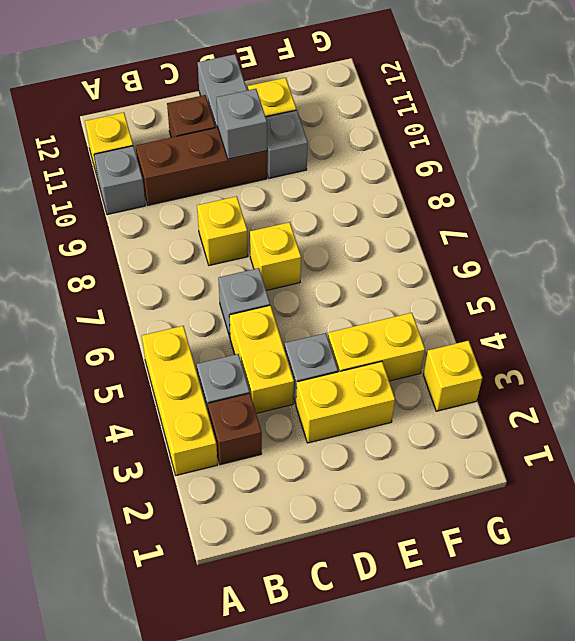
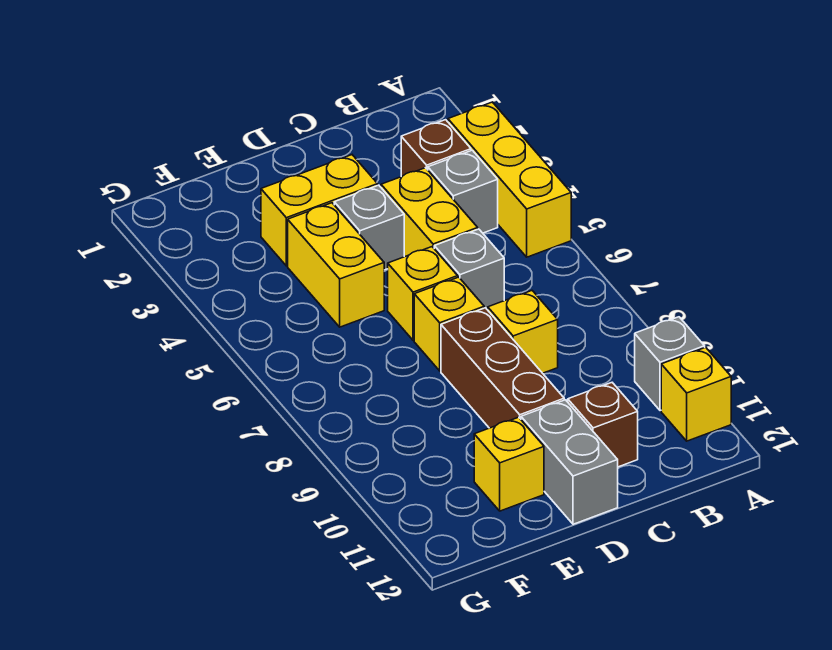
brown 1x3 brick [136,127,267,205] -> brown 1x3 brick turned to [441,308,564,428]
grey 1x1 brick [216,89,267,159] -> none
yellow 1x2 brick [328,313,425,381] -> yellow 1x2 brick turned to [288,203,384,327]
grey 1x1 brick [266,110,308,178] -> none
yellow 1x1 brick [423,341,482,411] -> yellow 1x1 brick moved to [388,247,458,340]

